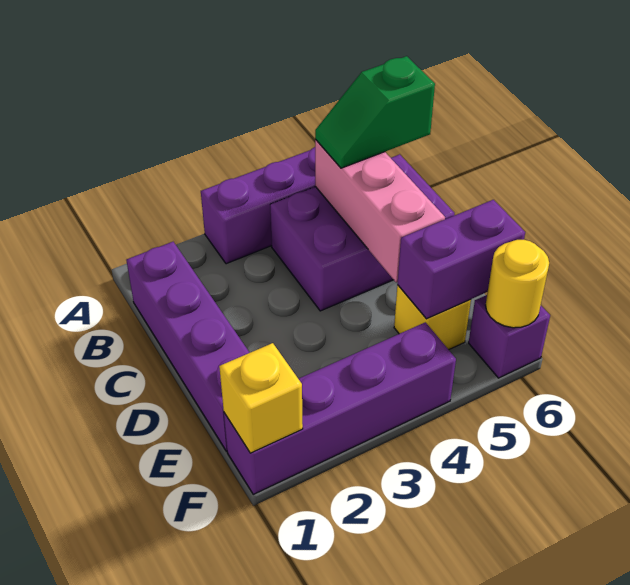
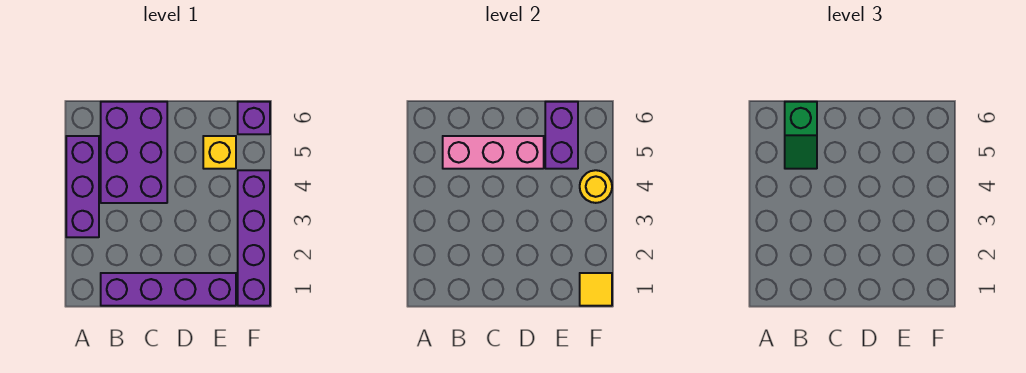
yellow 1x1 brick [219,343,303,453] -> yellow 1x1 tile [580,273,612,306]
yellow 1x1 round brick [486,240,549,328] -> yellow 1x1 round brick moved to [580,170,612,203]

